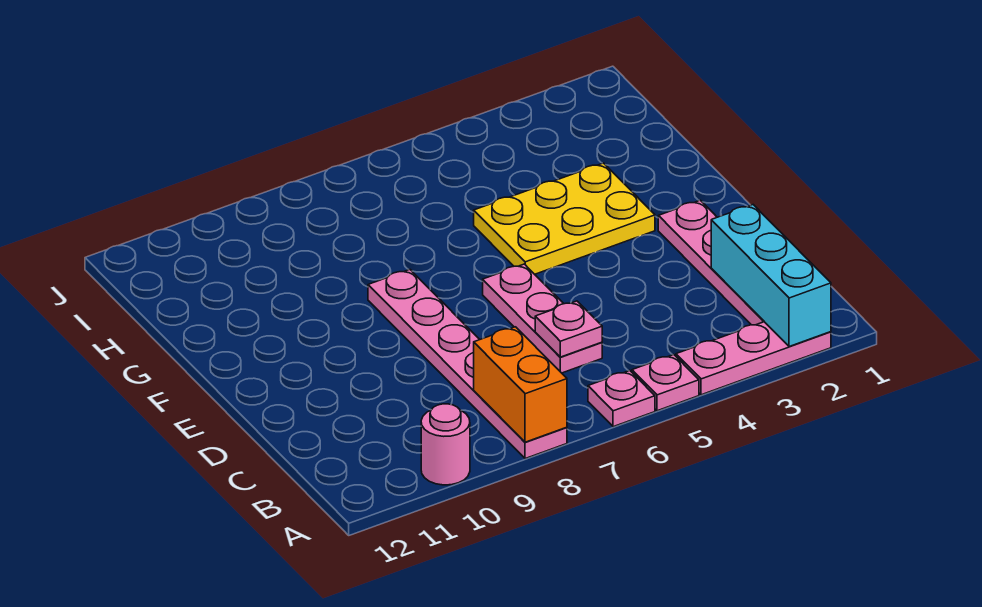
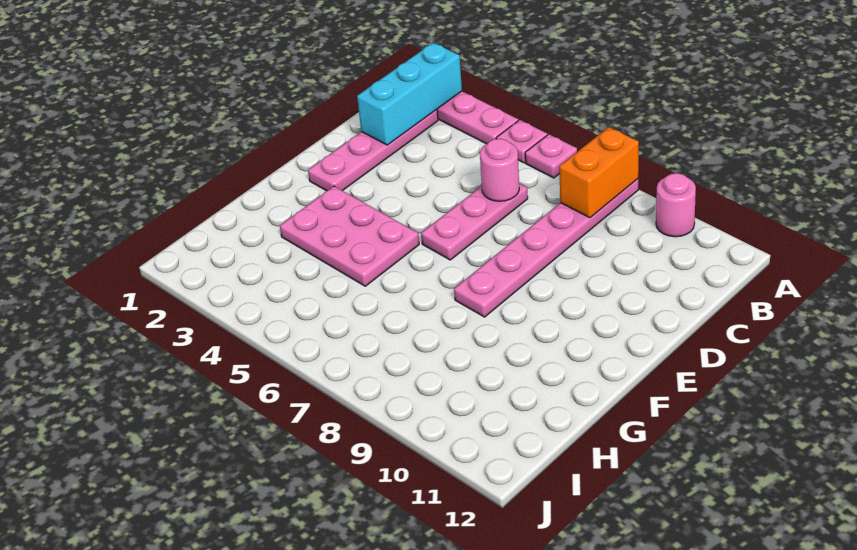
pink 1x1 plate [535,301,602,357] -> pink 1x1 round brick [480,139,519,201]
yellow 2x3 plate [474,163,655,274] -> pink 2x3 plate [280,186,419,286]

